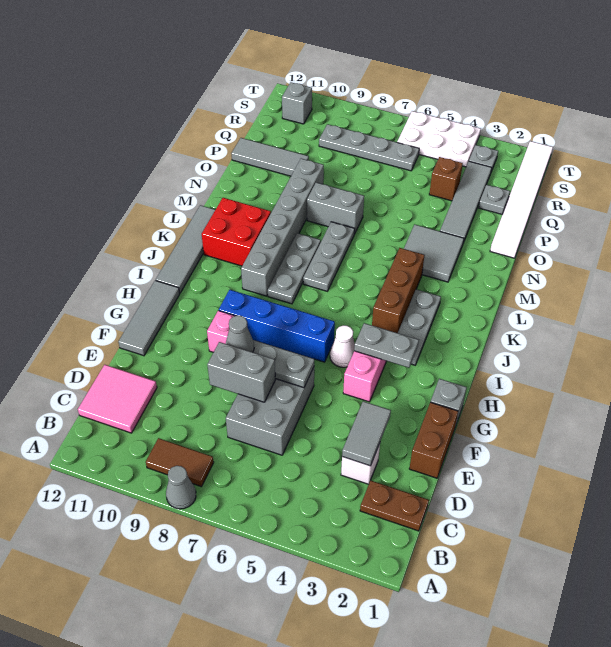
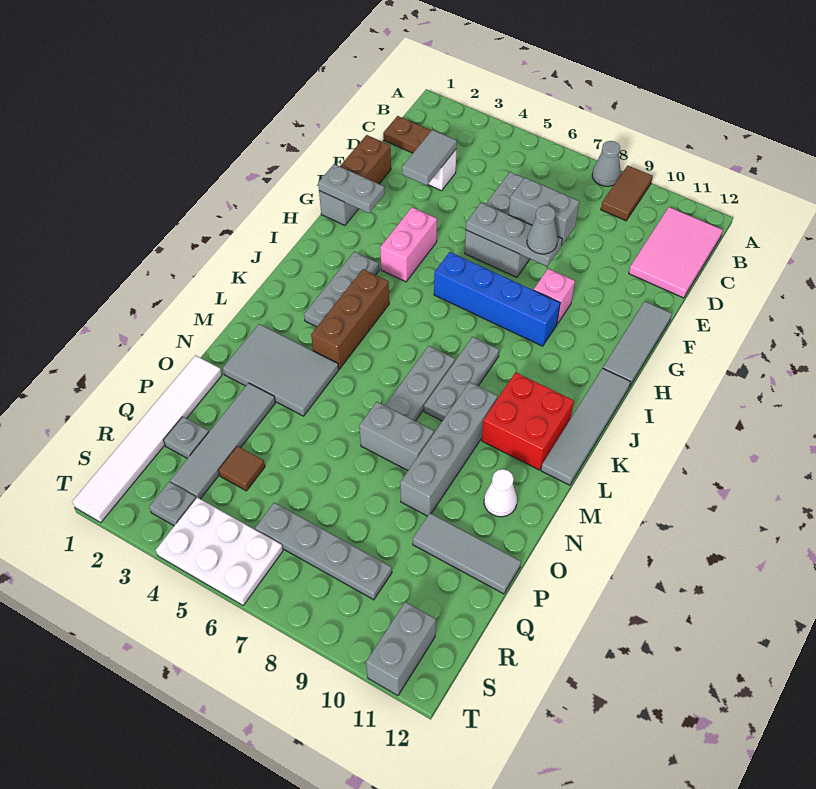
brown 1x2 tile [146,438,214,487] -> brown 1x2 tile turned to [601,165,653,221]
pink 2x2 tile [78,365,157,433] -> pink 2x3 tile [629,207,723,298]
grey 1x2 plate [354,323,419,368] -> grey 1x2 plate moved to [318,164,385,213]
white 1x1 cone [330,326,355,367] -> white 1x1 cone moved to [484,469,517,517]
grey 1x6 brick [241,159,324,296] -> grey 1x4 brick [400,382,498,516]
grey 2x2 tile [404,224,464,282] -> grey 2x3 tile [223,324,339,416]
brown 1x1 brick [429,157,463,201] -> brown 1x1 tile [218,446,265,491]
grey 1x1 brick [282,82,312,124] -> grey 1x2 brick [366,602,436,696]

